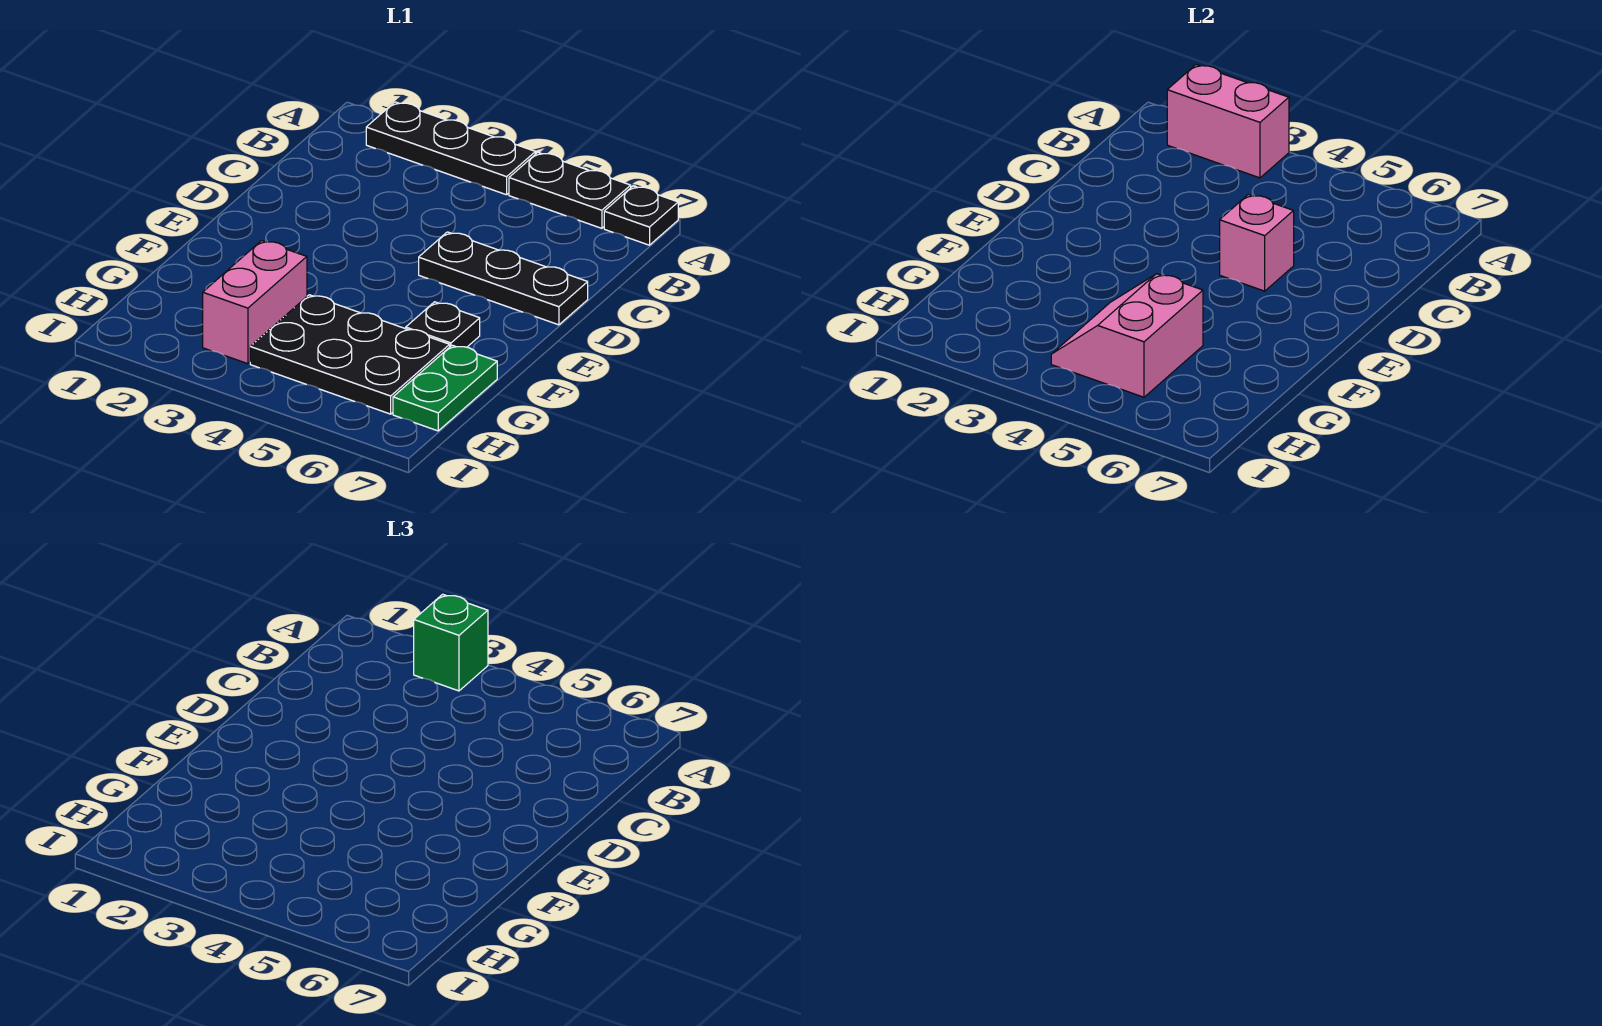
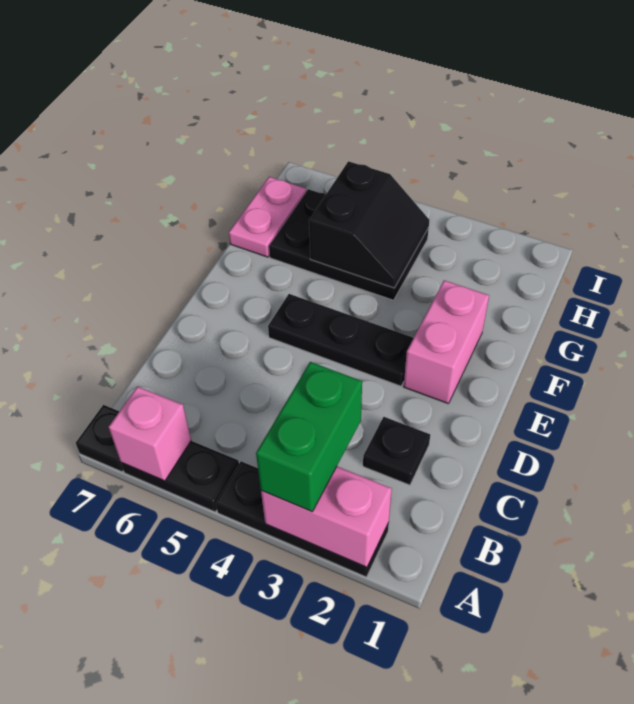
green 1x1 brick [414,594,488,691] -> green 1x2 brick [256,362,362,512]
black 1x3 plate [419,232,588,325] -> black 1x3 plate moved to [268,294,413,386]
pink 1x1 brick [1220,195,1294,291] -> pink 1x1 brick moved to [109,387,191,481]
black 1x1 plate [406,302,480,347] -> black 1x1 plate moved to [363,417,430,485]
pink 1x2 brick [203,241,307,364] -> pink 1x2 brick moved to [404,280,489,404]
pink 2x2 slope [1051,274,1203,397] -> black 2x2 slope [309,161,429,288]
green 1x2 plate [393,345,497,431] -> pink 1x2 plate [229,177,306,257]

